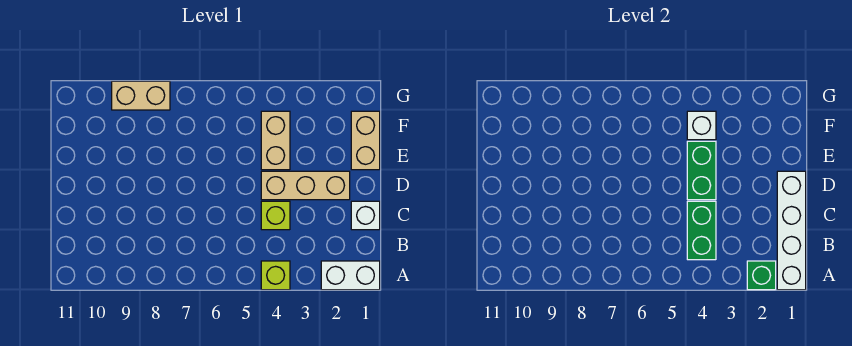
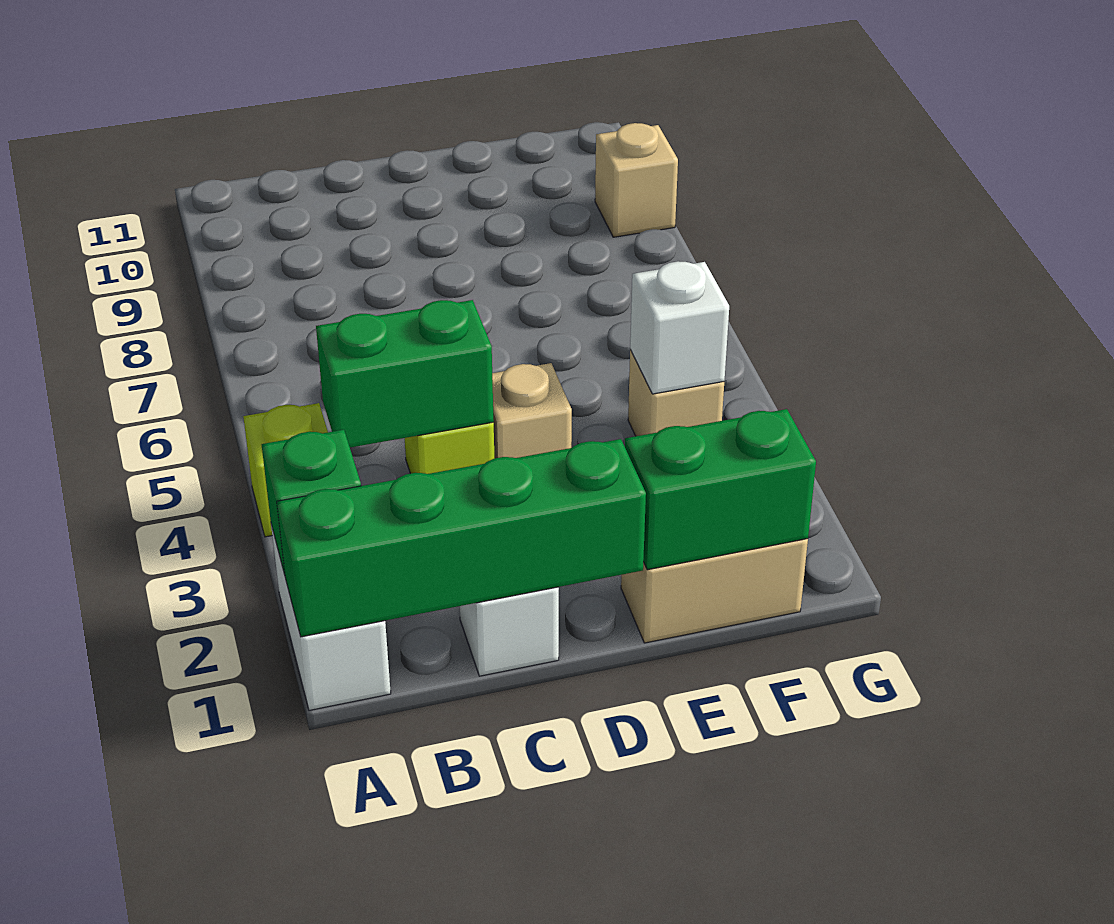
white 1x4 brick [777,171,806,290] -> green 1x4 brick [277,439,646,637]
tan 1x3 brick [261,171,350,200] -> tan 1x1 brick [492,363,572,458]
green 1x2 brick [687,141,716,200] -> green 1x2 brick moved to [625,409,816,570]
tan 1x2 brick [261,111,290,170] -> tan 1x1 brick [628,350,724,436]
tan 1x2 brick [112,81,170,110] -> tan 1x1 brick [595,123,678,237]

